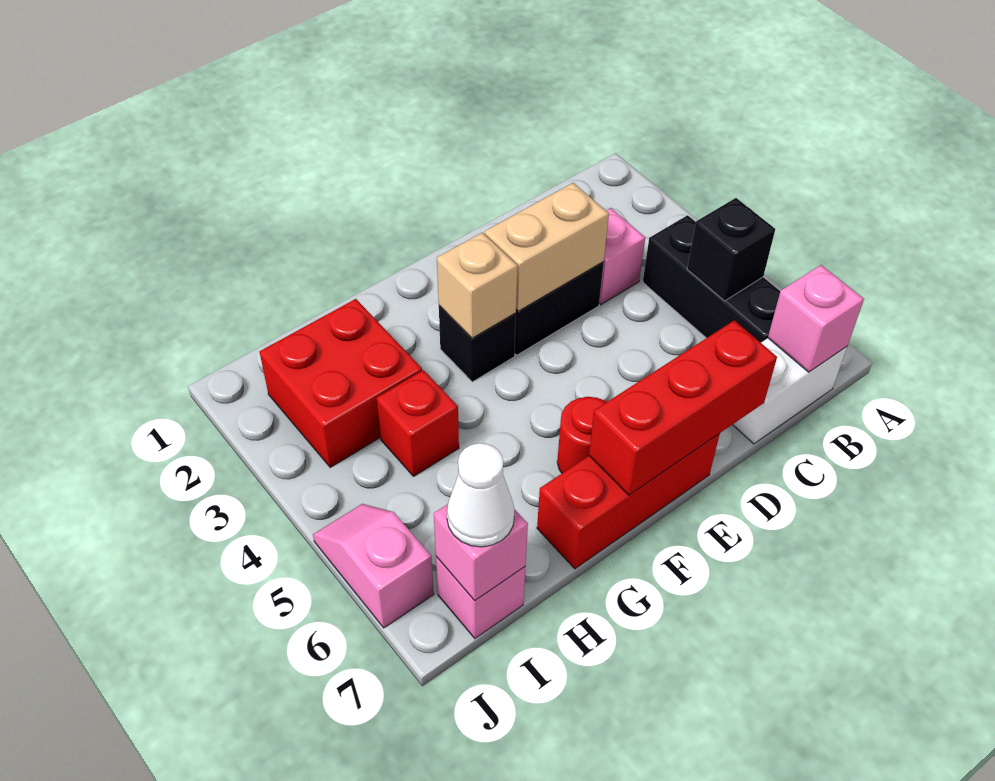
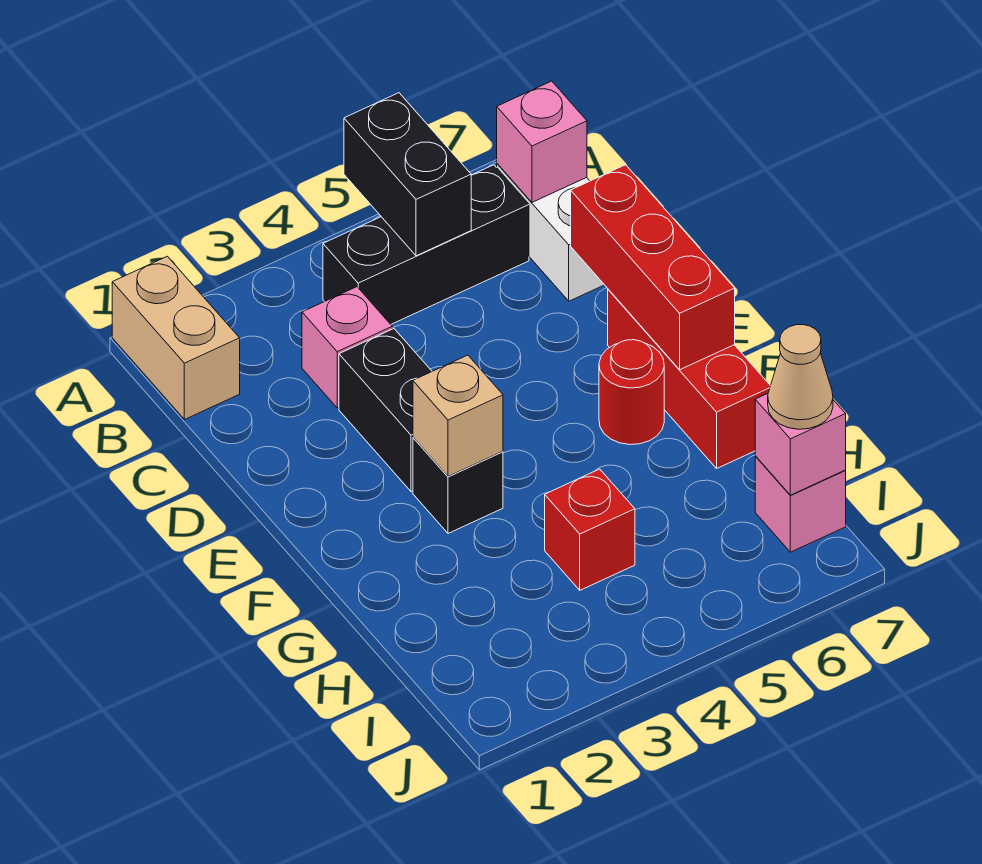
black 1x1 brick [687,198,775,301] -> black 1x2 brick [344,93,471,256]
tan 1x2 brick [485,183,609,311] -> tan 1x2 brick moved to [112,256,240,420]
red 2x2 brick [259,299,422,468] -> none
white 1x1 cone [447,443,515,547] -> tan 1x1 cone [768,325,833,429]
pink 1x2 slope [313,504,434,628] -> none

